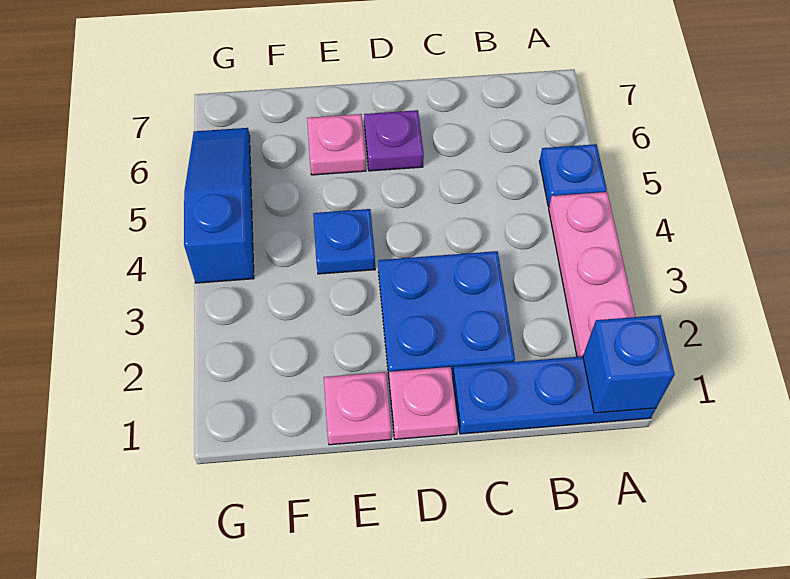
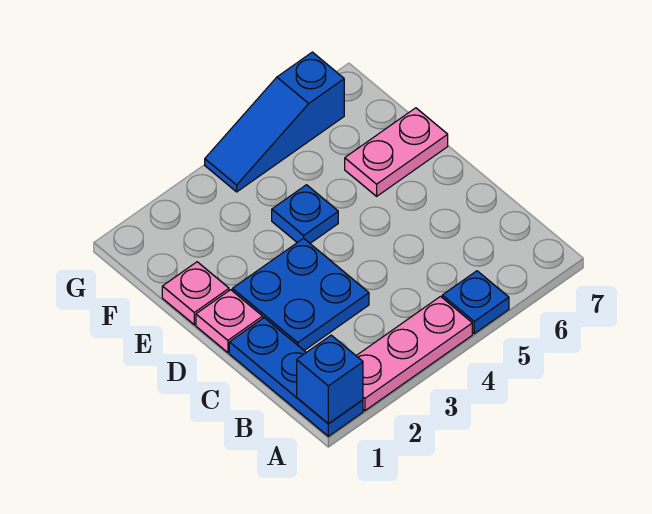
purple 1x1 plate [364,110,424,171] -> none
pink 1x1 plate [307,114,366,175] -> pink 1x2 plate [345,108,448,196]
blue 1x3 slope [184,128,254,283] -> blue 1x3 slope turned to [205,52,344,192]

